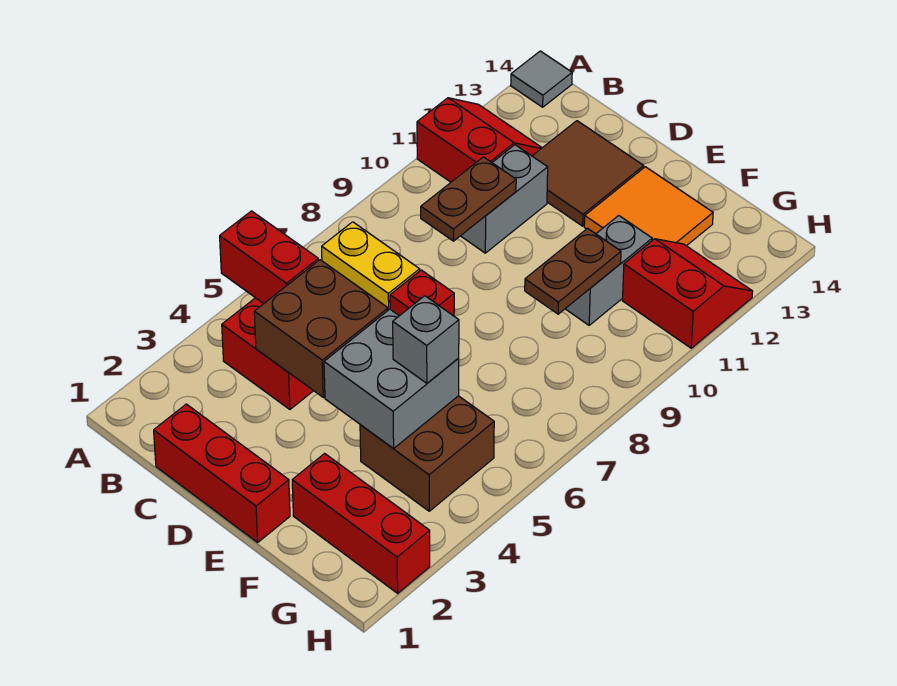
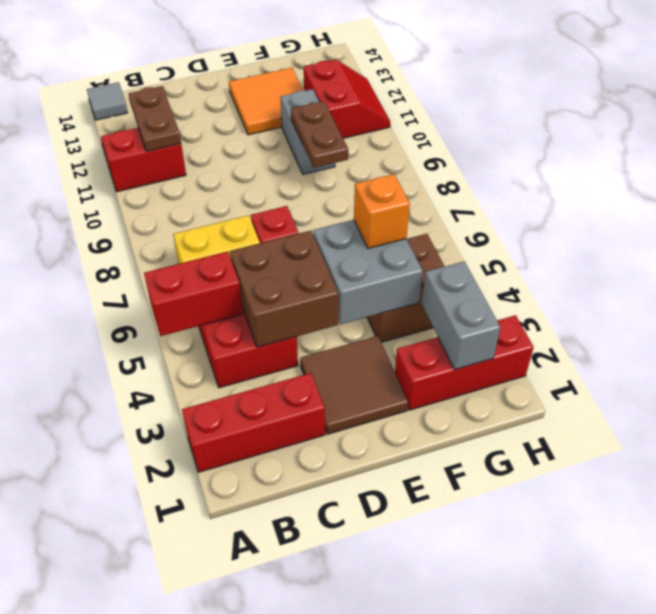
red 1x3 brick [154,404,290,542] -> red 1x3 brick moved to [182,373,325,472]
brown 1x2 plate [421,157,516,241] -> brown 1x2 plate moved to [129,86,181,151]
grey 1x2 brick [461,145,548,253] -> grey 1x2 brick moved to [422,261,500,370]
brown 2x2 tile [533,121,644,226] -> brown 2x2 tile moved to [300,336,408,434]
grey 1x1 brick [393,296,459,383] -> orange 1x1 brick [354,174,410,248]
red 2x2 slope [622,239,753,348] -> red 2x2 slope turned to [304,60,390,138]

